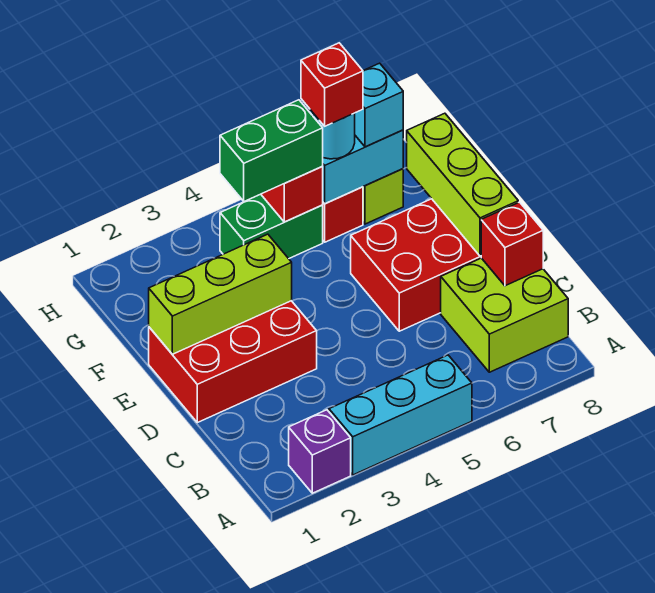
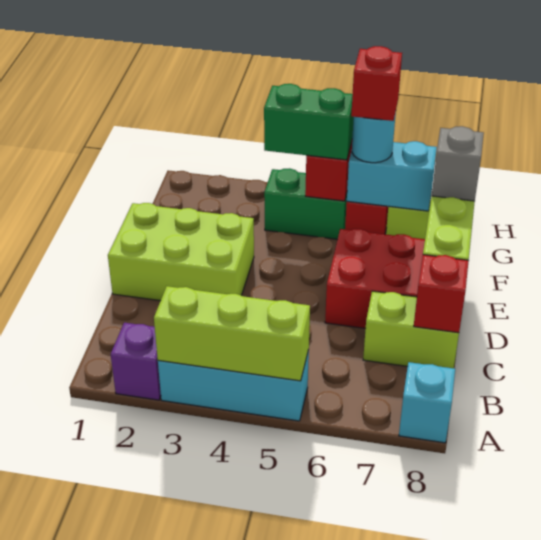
lime 2x2 brick [441,258,568,372] -> lime 1x2 brick [363,291,459,368]
red 2x3 brick [149,301,317,423] -> lime 2x3 brick [108,203,254,301]
lime 1x3 brick [149,234,292,354] -> lime 1x3 brick moved to [154,286,310,381]
none -> grey 1x1 brick [432,126,484,201]
cyan 1x1 brick [355,63,403,147] -> cyan 1x1 brick moved to [399,362,455,443]

